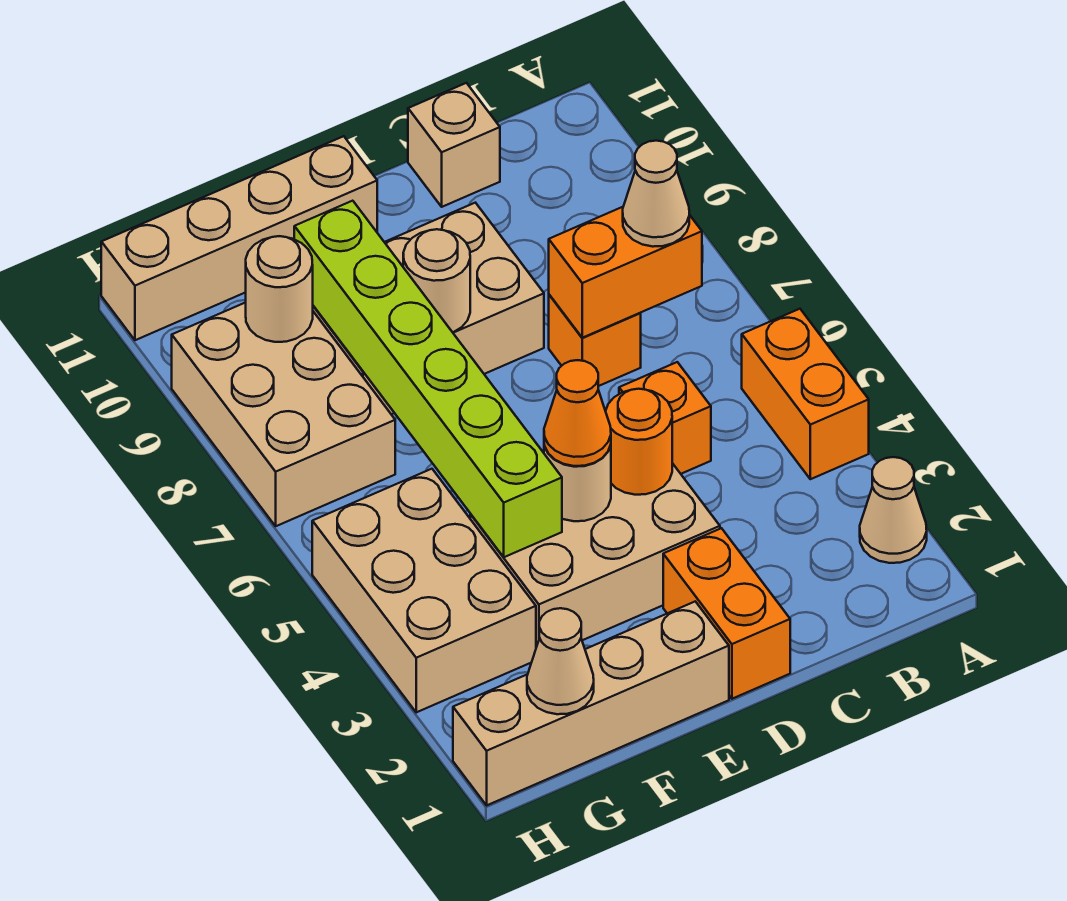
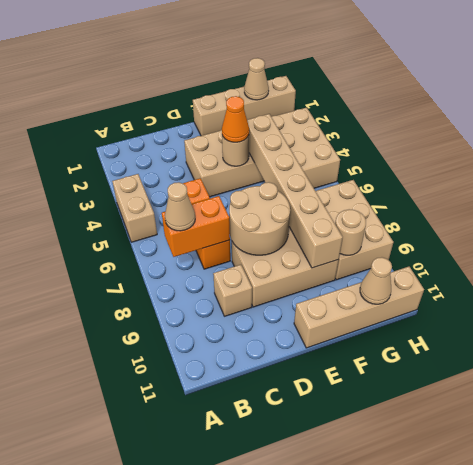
tan 1x1 cone [860,457,927,563] -> tan 1x1 cone moved to [360,257,392,304]
orange 1x2 brick [742,309,869,479] -> tan 1x2 brick [112,174,157,242]
tan 1x1 brick [408,83,500,207] -> tan 1x1 brick moved to [213,265,252,316]
orange 1x2 brick [663,528,790,699] -> none
orange 1x1 round brick [606,389,672,495] -> none
tan 1x1 round brick [403,229,470,332] -> tan 2x2 round brick [229,182,290,255]
lime 1x6 brick [294,201,562,557] -> tan 1x6 brick [247,114,343,268]

